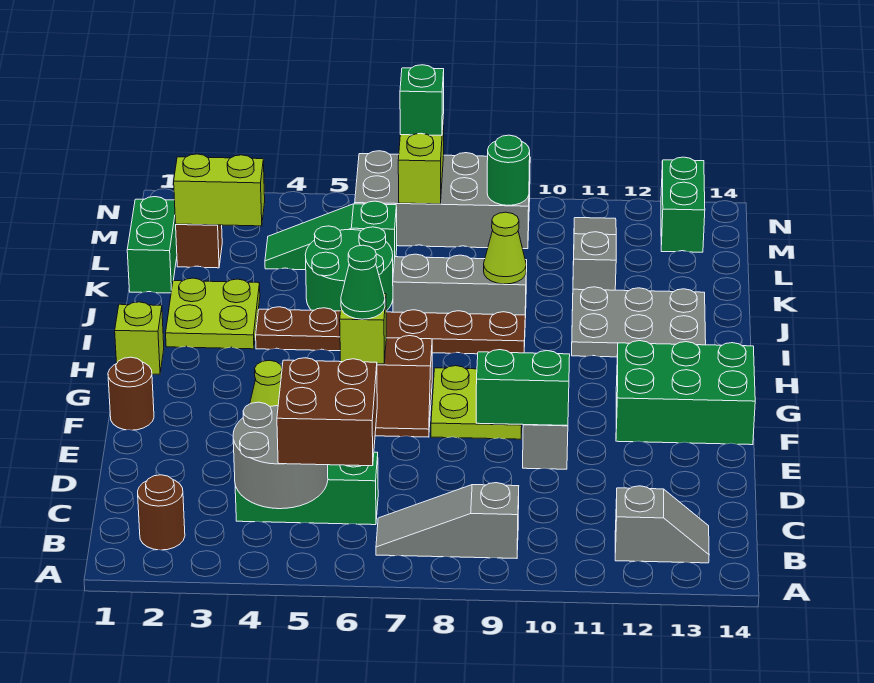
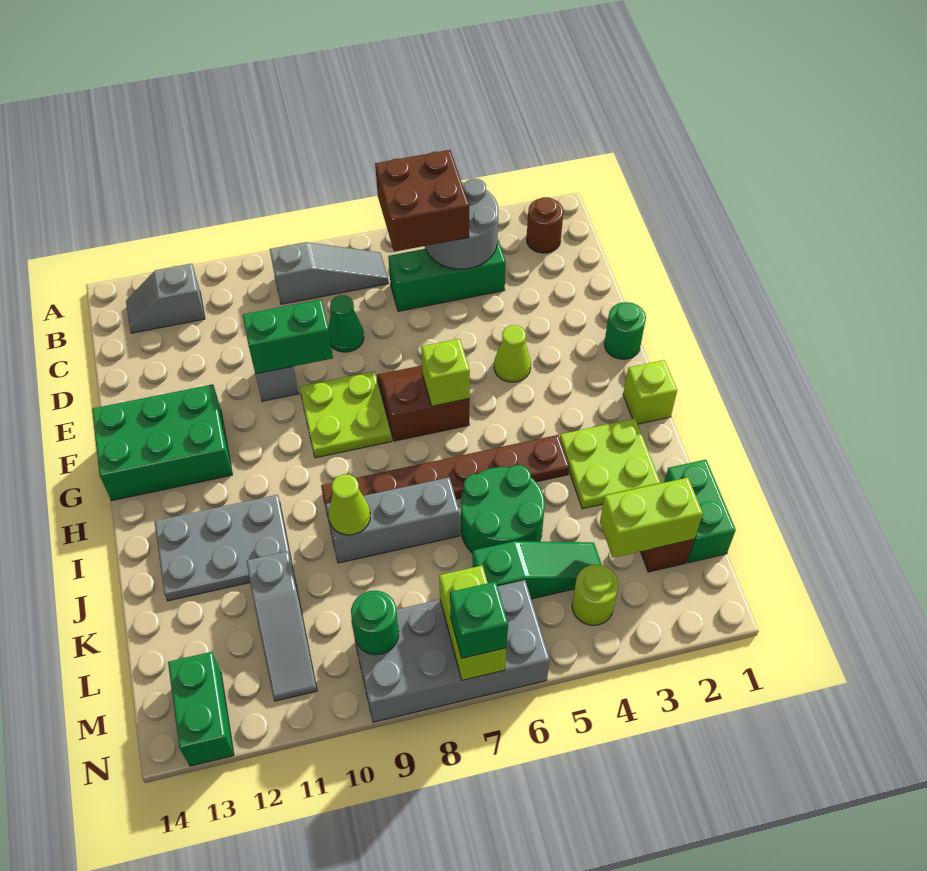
brown 1x1 round brick [108,357,154,430] -> green 1x1 round brick [604,302,646,359]
green 1x1 cone [341,245,385,319] -> green 1x1 cone moved to [328,295,364,352]
none -> lime 1x1 round brick [572,565,619,625]

